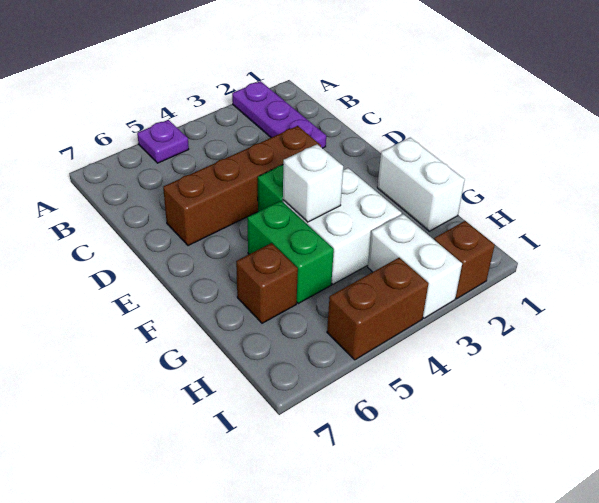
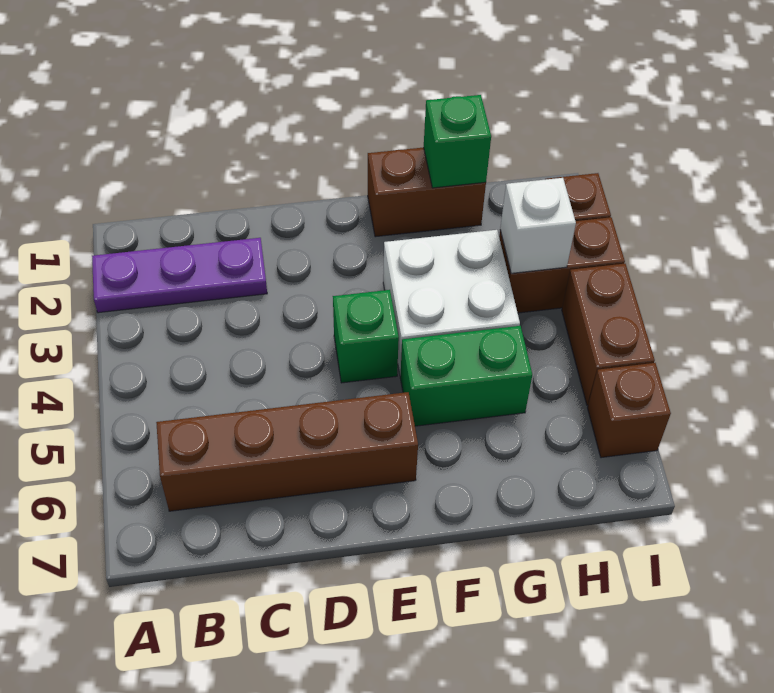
purple 1x1 plate [137,120,189,163] -> none
brown 1x4 brick [163,126,321,246] -> brown 1x4 brick turned to [156,392,418,511]
white 1x2 brick [377,138,465,231] -> brown 1x2 brick [368,147,486,237]
white 1x1 brick [283,144,343,222] -> white 1x1 brick moved to [500,178,576,273]
none -> green 1x1 brick [424,95,491,188]
brown 1x1 brick [236,243,298,323] -> brown 1x1 brick moved to [588,363,671,458]
white 1x2 brick [368,214,462,318] -> brown 1x2 brick [499,217,625,313]

